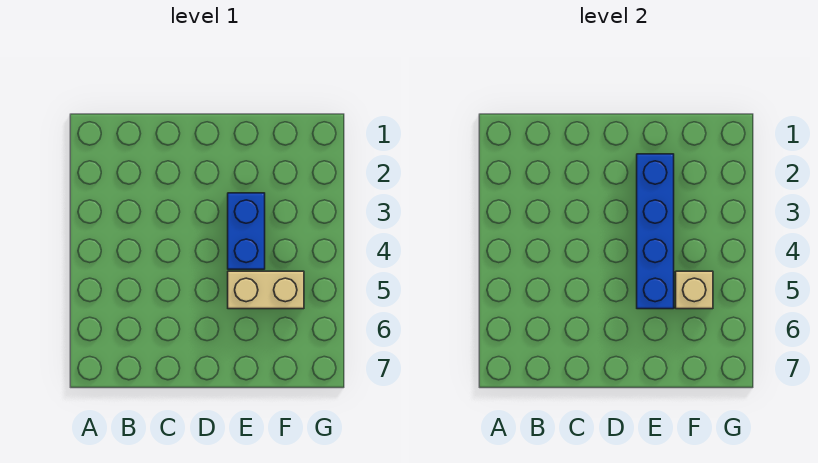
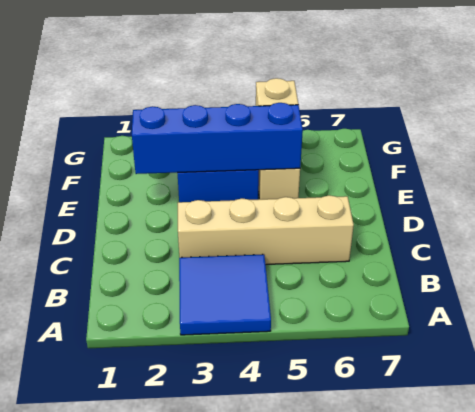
none -> blue 2x2 tile [179,254,271,335]
none -> tan 1x4 brick [178,195,354,265]

